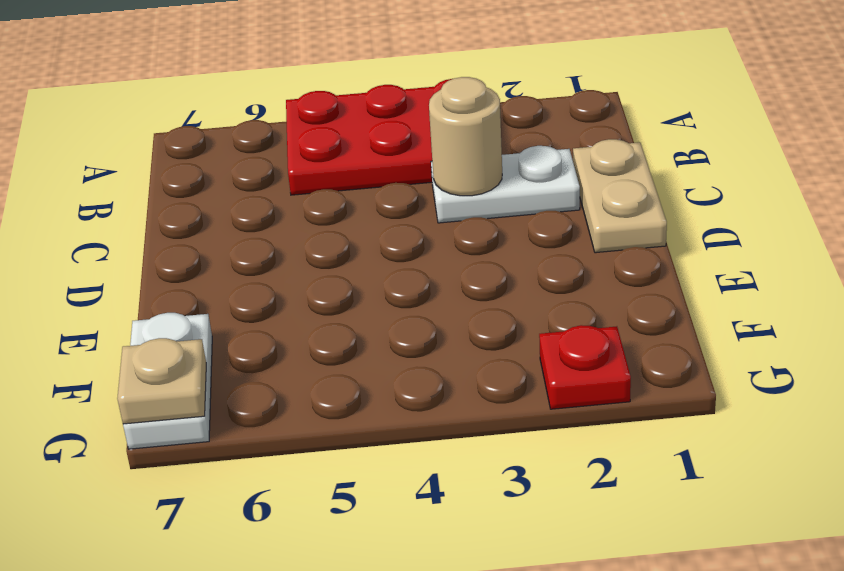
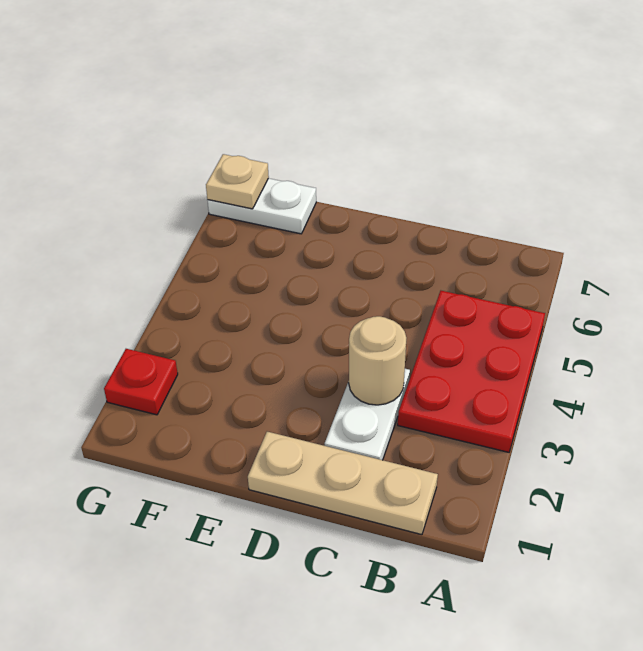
tan 1x2 plate [573,139,667,253] -> tan 1x3 plate [248,432,438,535]

